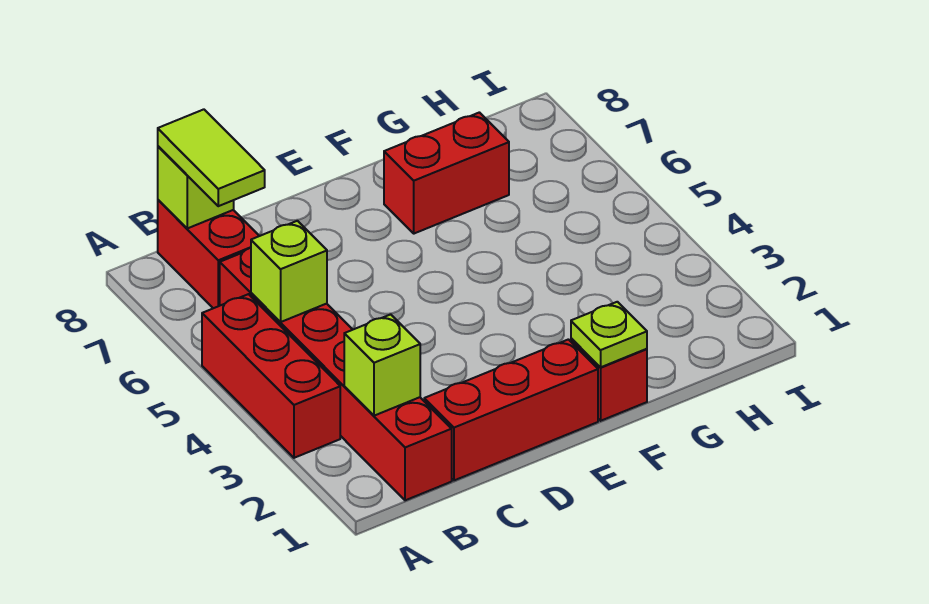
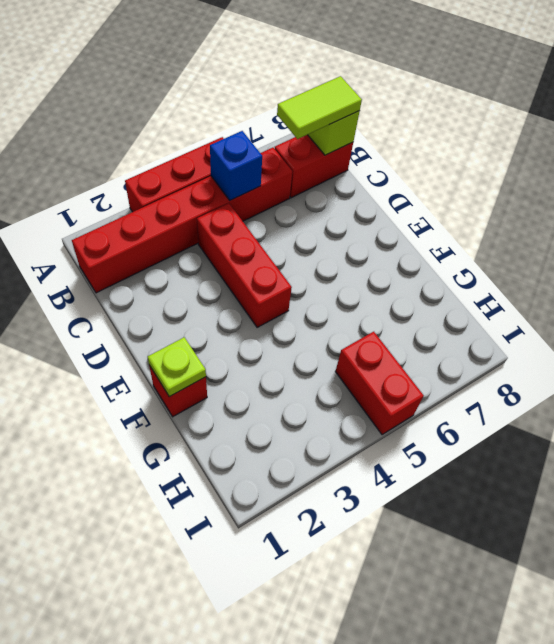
lime 1x1 brick [344,314,420,416] -> none
lime 1x1 brick [251,221,327,322] -> blue 1x1 brick [210,131,262,200]
red 1x3 brick [424,339,598,480] -> red 1x3 brick moved to [197,203,292,327]
red 1x2 brick [384,112,509,234] -> red 1x2 brick moved to [335,332,424,435]

